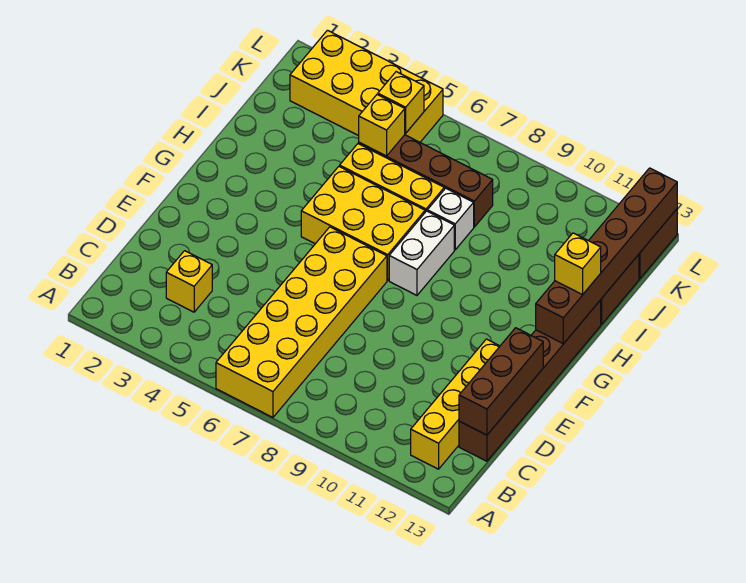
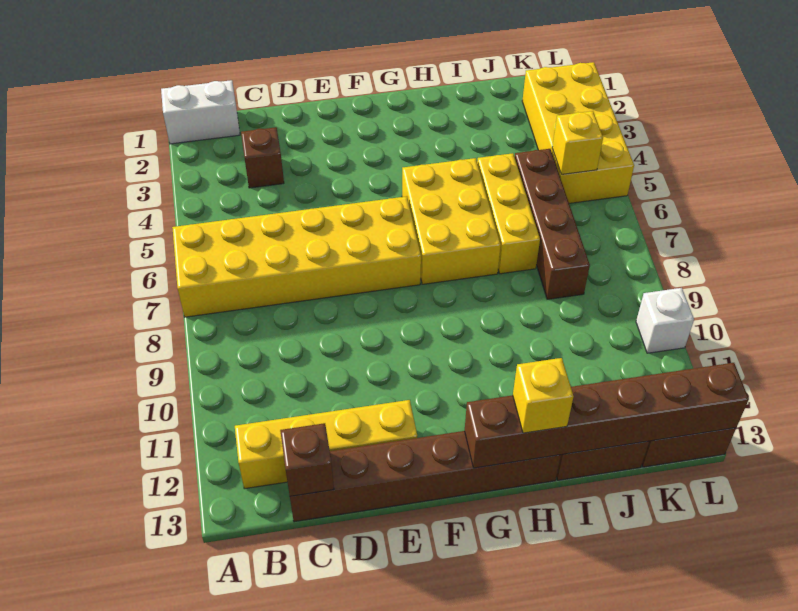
yellow 1x1 brick [166,251,212,312] -> brown 1x1 brick [241,127,284,188]
brown 1x3 brick [459,328,543,435] -> brown 1x1 brick [280,423,334,496]
white 1x2 brick [389,211,454,295] -> white 1x2 brick moved to [161,80,240,144]
white 1x1 brick [427,188,474,250] -> white 1x1 brick moved to [636,288,694,353]
yellow 1x1 brick [359,95,405,156] -> none

